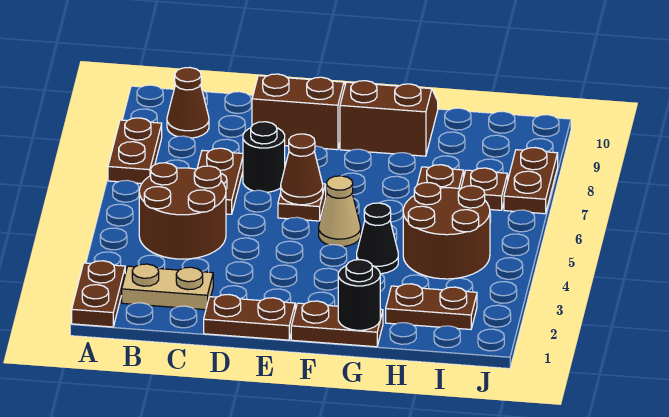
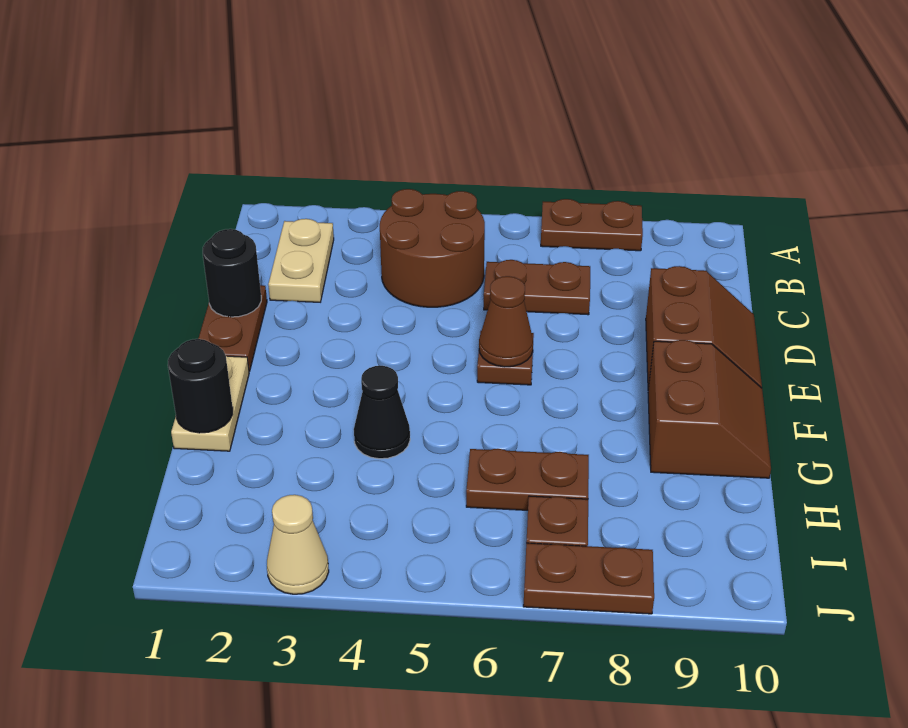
brown 1x2 plate [72,261,125,327] -> none
brown 1x1 cone [167,67,209,138] -> none
black 1x1 round brick [243,122,285,192] -> black 1x1 round brick moved to [203,229,261,317]
brown 1x2 plate [291,301,383,347] -> tan 1x2 plate [171,356,249,451]
tan 1x1 cone [319,176,361,247] -> tan 1x1 cone moved to [267,495,329,594]
brown 1x2 plate [386,284,477,329] -> none
brown 2x2 round brick [403,183,490,279] -> none

